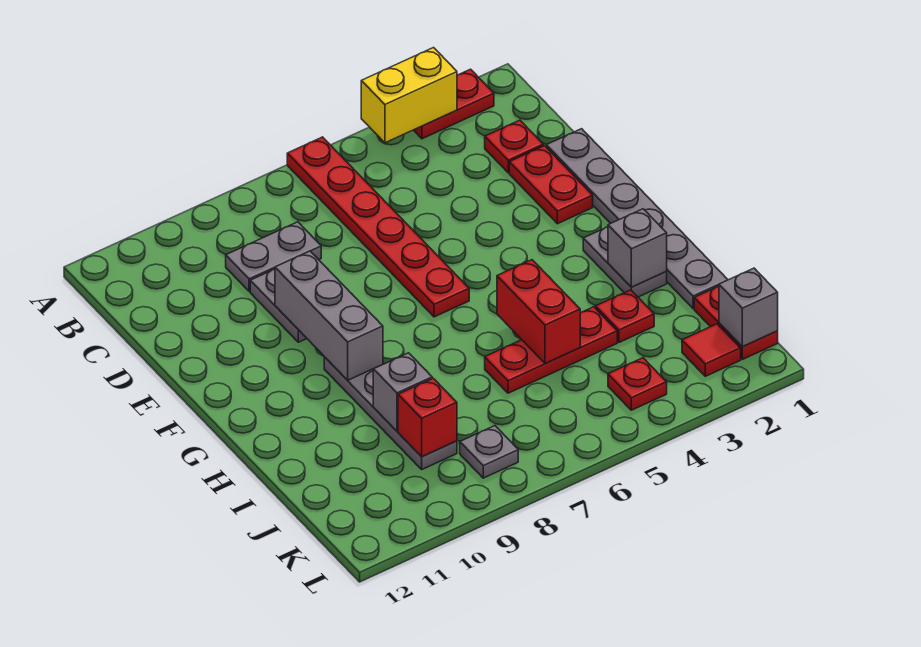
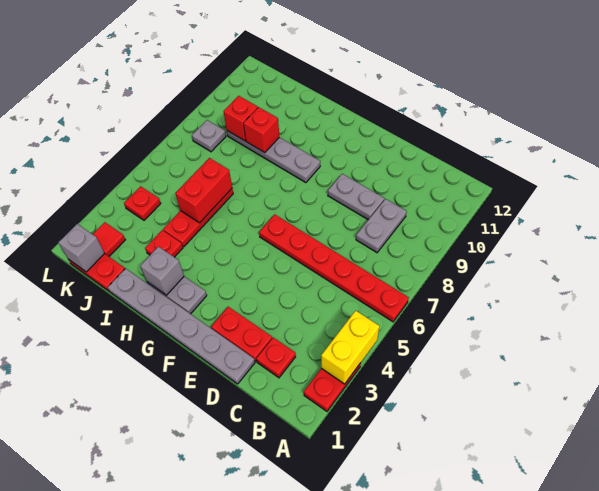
grey 1x3 brick [275,251,383,380] -> none
red 1x2 brick [497,260,580,364] -> red 1x2 brick turned to [175,158,232,223]
grey 1x1 brick [373,353,432,431] -> red 1x1 brick [244,107,279,153]

